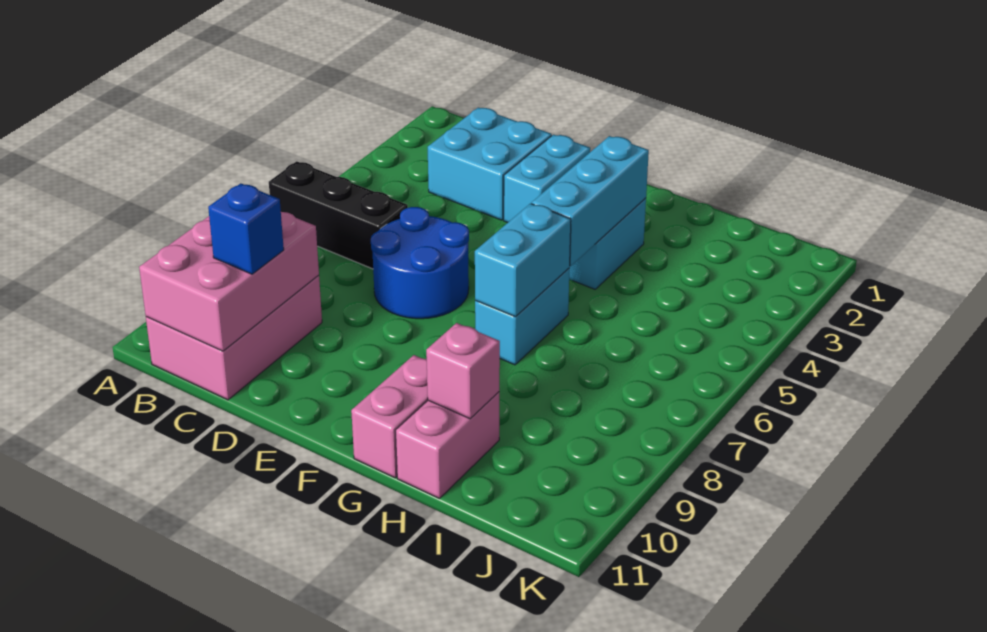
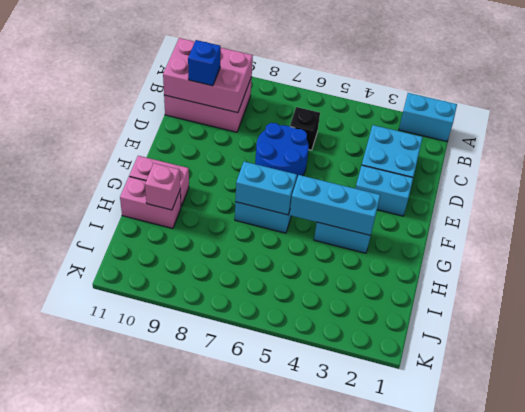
none -> cyan 1x2 brick [399,93,457,141]
black 1x3 brick [269,161,408,269] -> black 1x1 brick [290,107,320,150]

